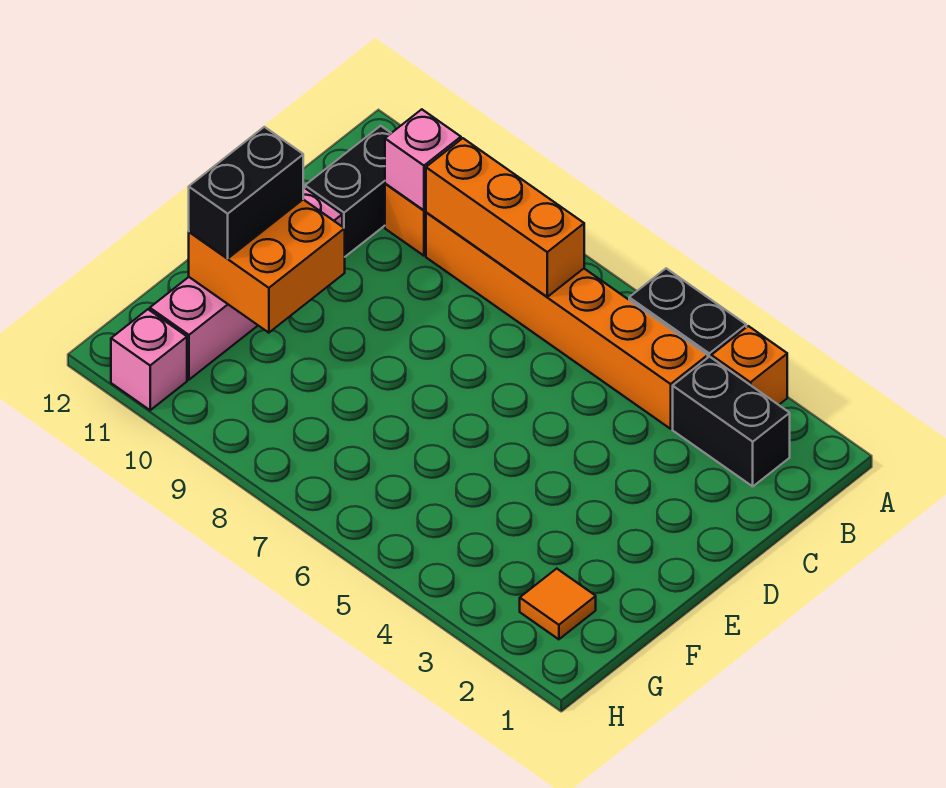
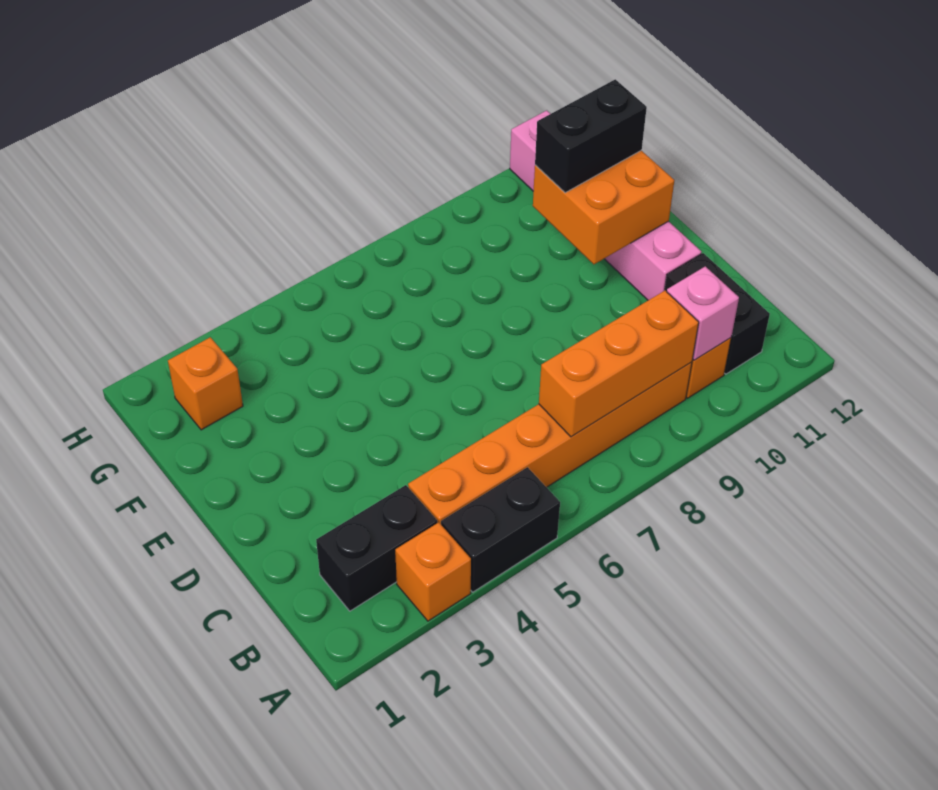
black 1x2 brick [189,127,303,259] -> black 1x2 brick turned to [535,79,647,193]
orange 1x1 tile [520,569,596,639] -> orange 1x1 brick [168,337,243,430]

